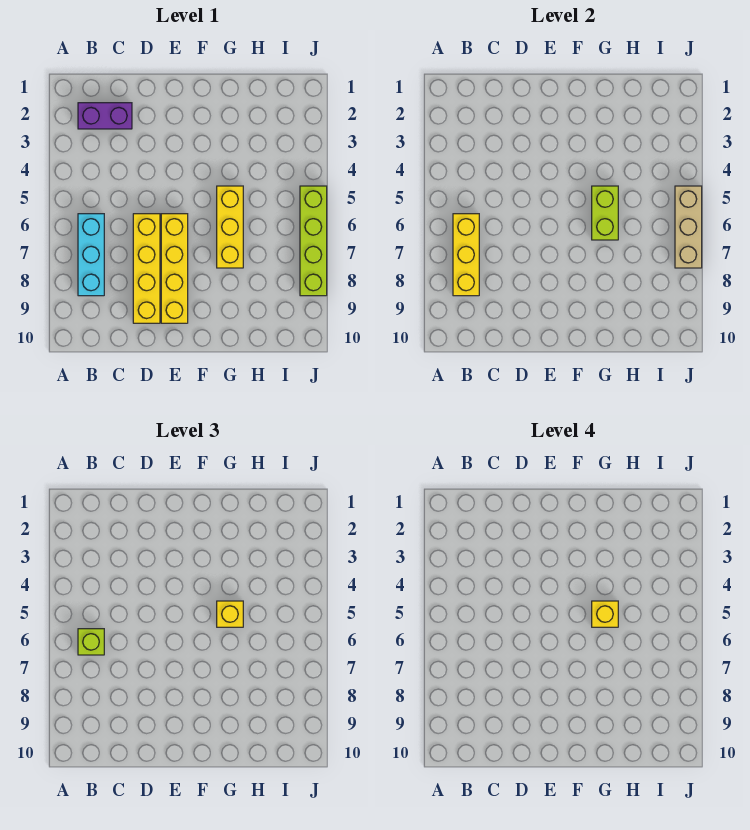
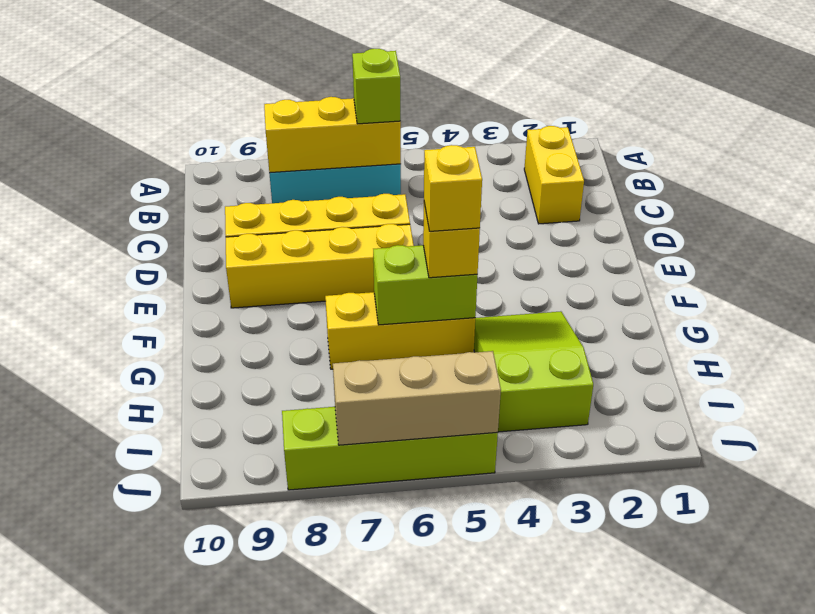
purple 1x2 brick [78,103,132,129] -> yellow 1x2 brick [524,126,584,224]
none -> lime 2x3 slope [474,311,593,432]

